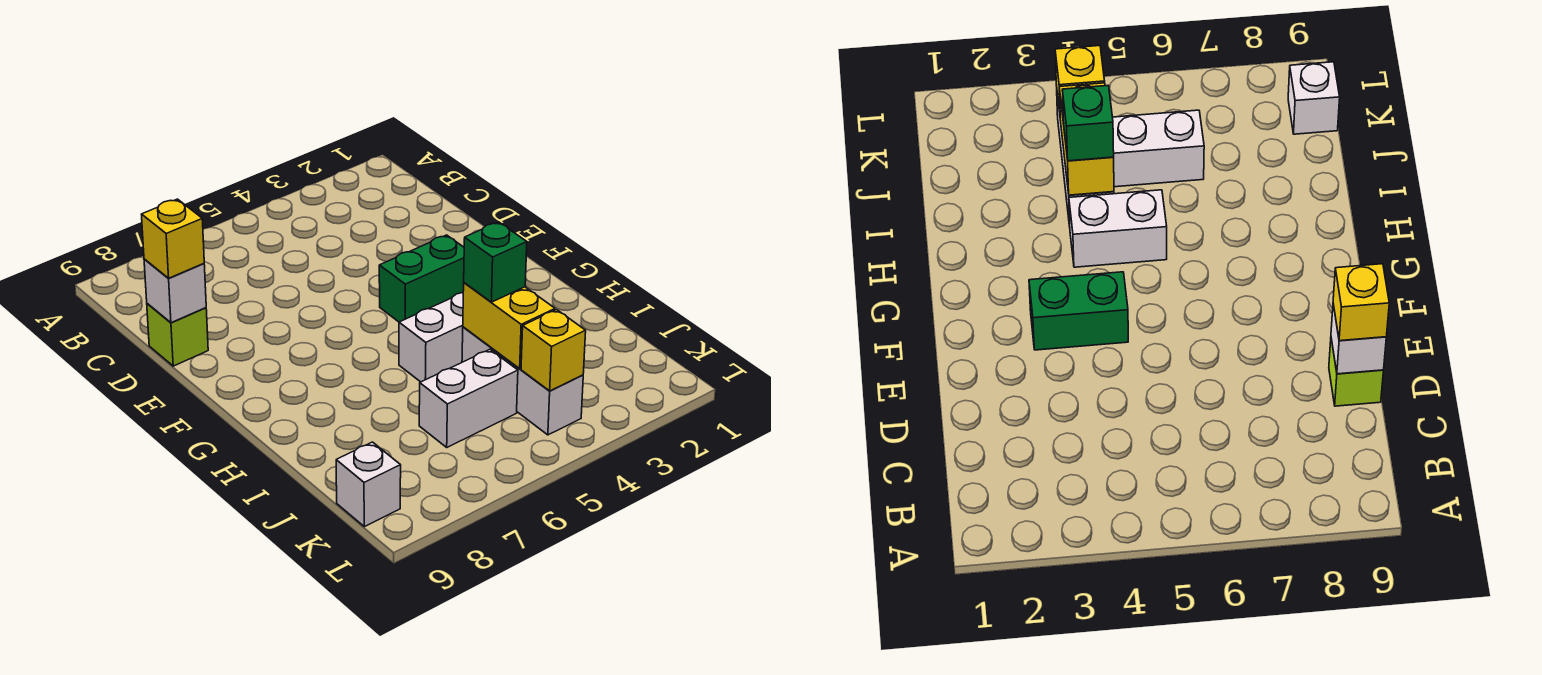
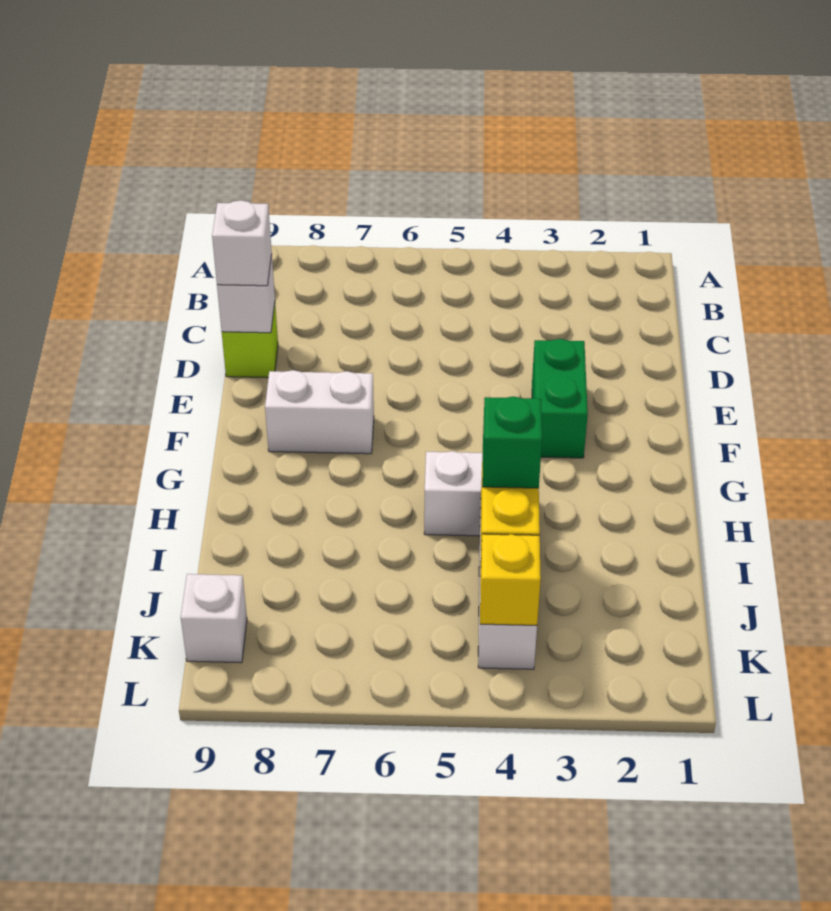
yellow 1x1 brick [141,199,204,278] -> white 1x1 brick [212,200,272,286]
green 1x2 brick [379,235,464,322] -> green 1x2 brick turned to [532,339,588,458]
white 1x2 brick [419,349,518,447] -> white 1x2 brick moved to [265,370,374,454]

